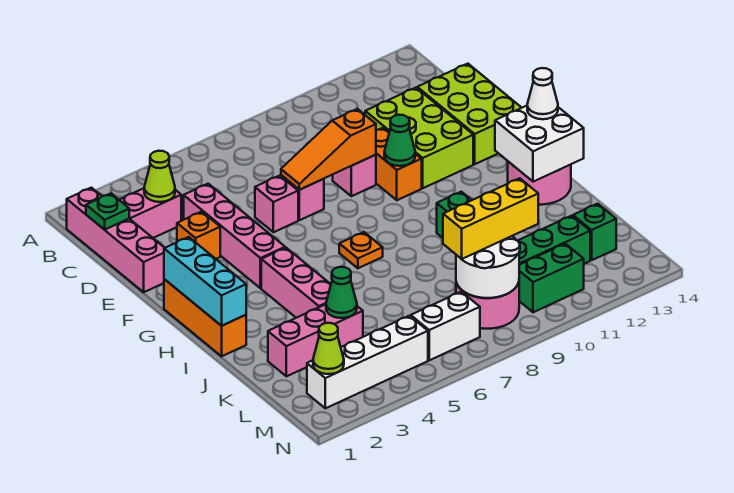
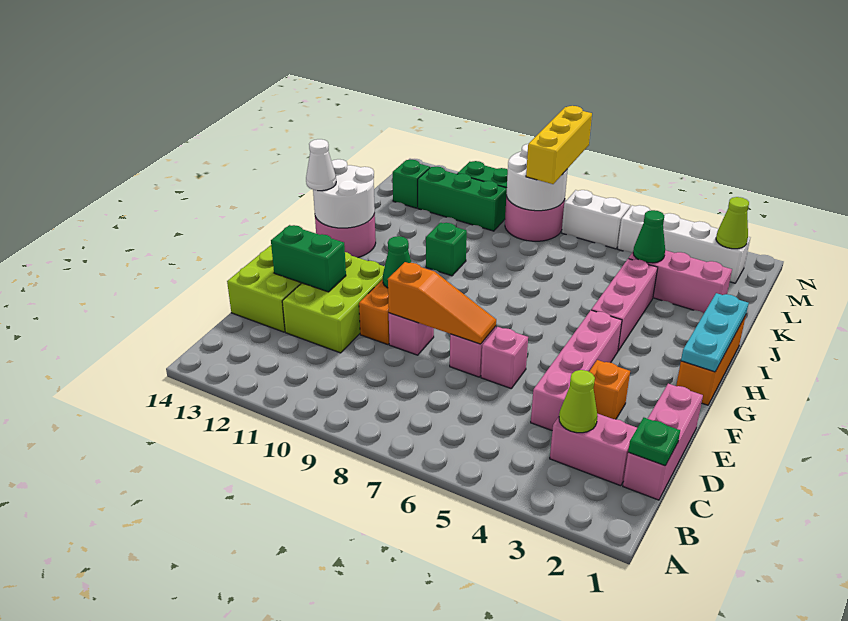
pink 1x4 brick [67,188,164,292] -> pink 1x3 brick [623,384,703,500]
none -> green 1x2 brick [271,225,346,292]
cyan 1x3 brick [164,237,246,326] -> cyan 1x3 plate [681,293,749,372]
orange 1x1 plate [339,232,383,268] -> none
white 2x2 brick [495,106,584,182] -> white 2x2 round brick [313,159,375,228]
yellow 1x3 brick [443,178,538,259] -> yellow 1x3 brick turned to [526,106,592,184]

